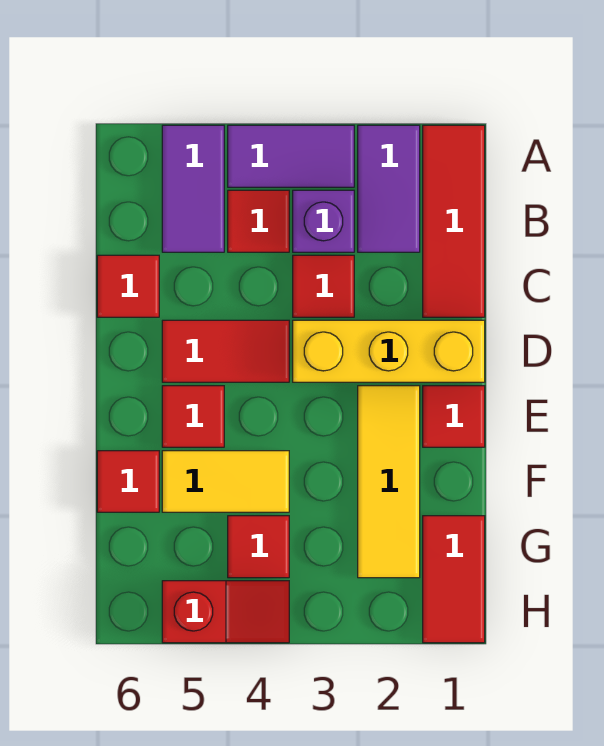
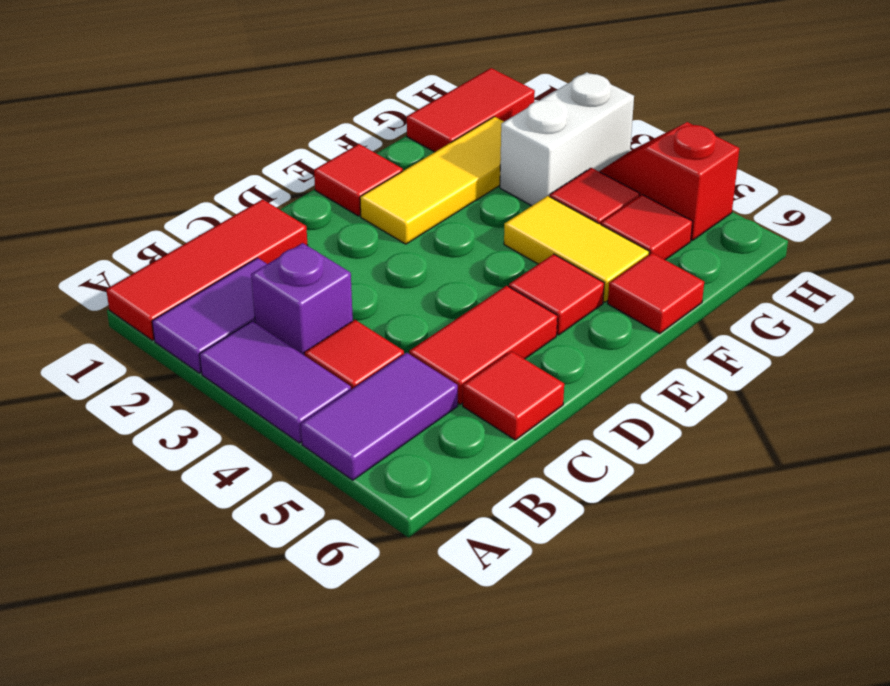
red 1x1 tile [293,255,354,317] -> red 1x1 tile moved to [601,195,693,260]
yellow 1x3 brick [293,320,485,382] -> none
red 1x2 tile [162,320,289,382] -> red 1x2 tile turned to [409,286,557,405]
none -> white 1x2 brick [500,72,634,206]

